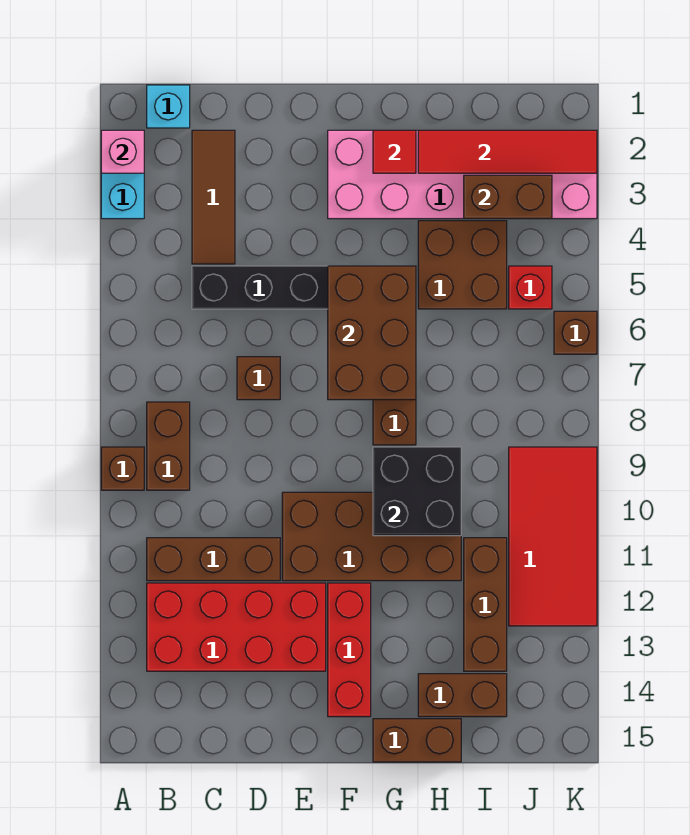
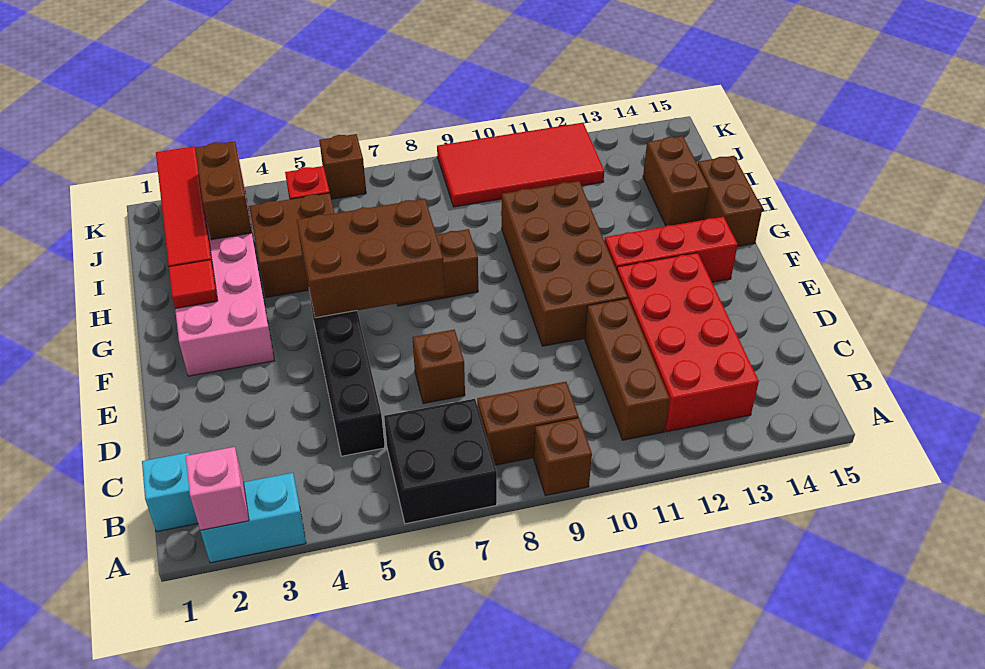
brown 1x3 tile [192,130,235,264] -> none
black 2x2 brick [373,447,461,536] -> black 2x2 brick moved to [384,399,497,524]
brown 1x3 brick [464,538,507,671] -> none

